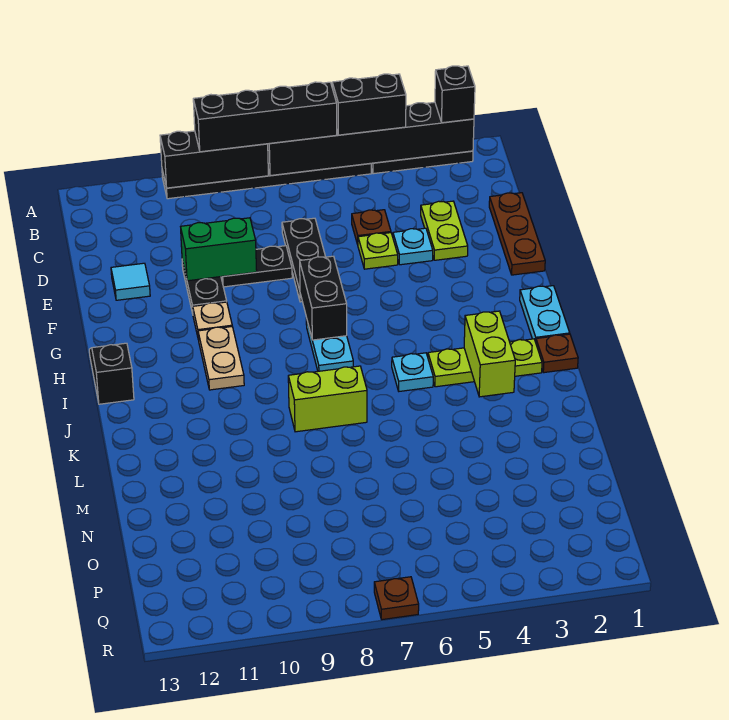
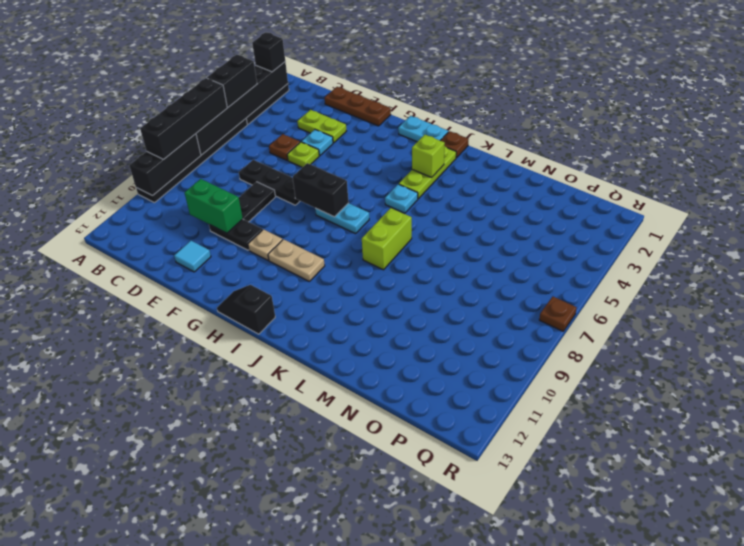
green 1x2 brick [181,218,257,281] -> green 1x2 brick turned to [185,179,243,233]
lime 1x2 brick [464,311,515,397] -> lime 1x1 brick [412,135,445,177]

